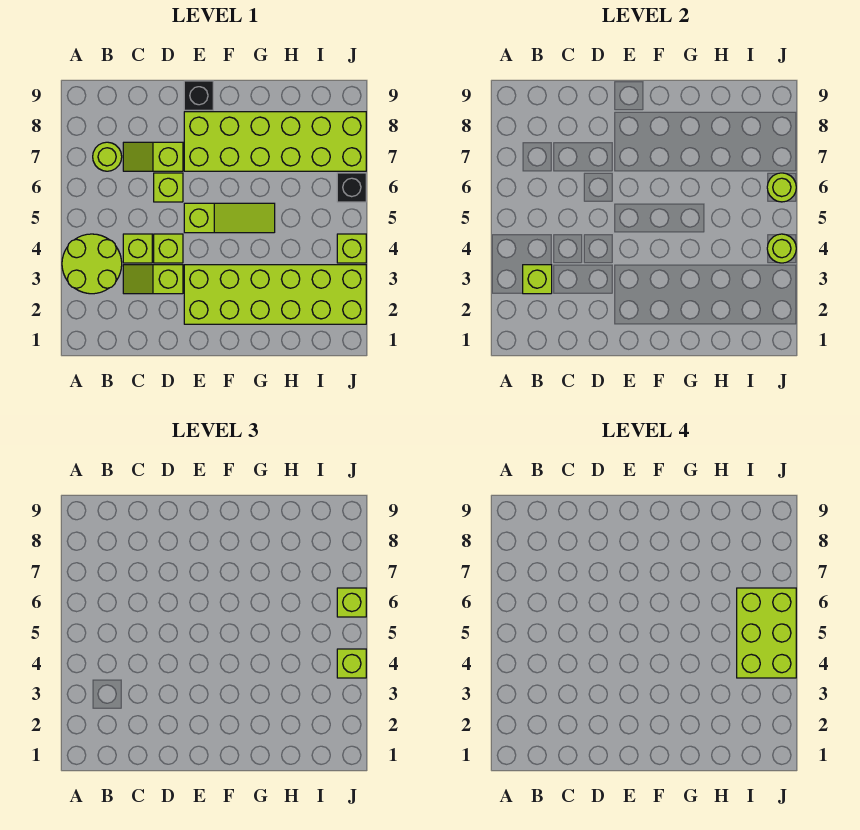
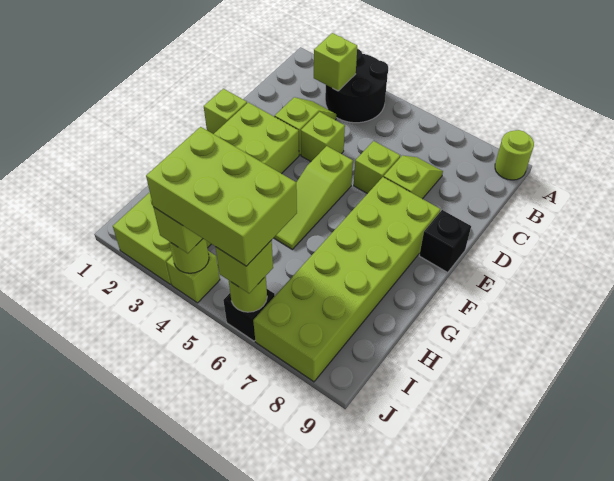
lime 2x2 round brick [62,234,122,294] -> black 2x2 round brick [325,49,388,123]
lime 1x1 round brick [93,142,122,171] -> lime 1x1 round brick moved to [495,130,534,180]
lime 1x1 brick [123,234,152,263] -> lime 1x1 brick moved to [204,89,247,134]

